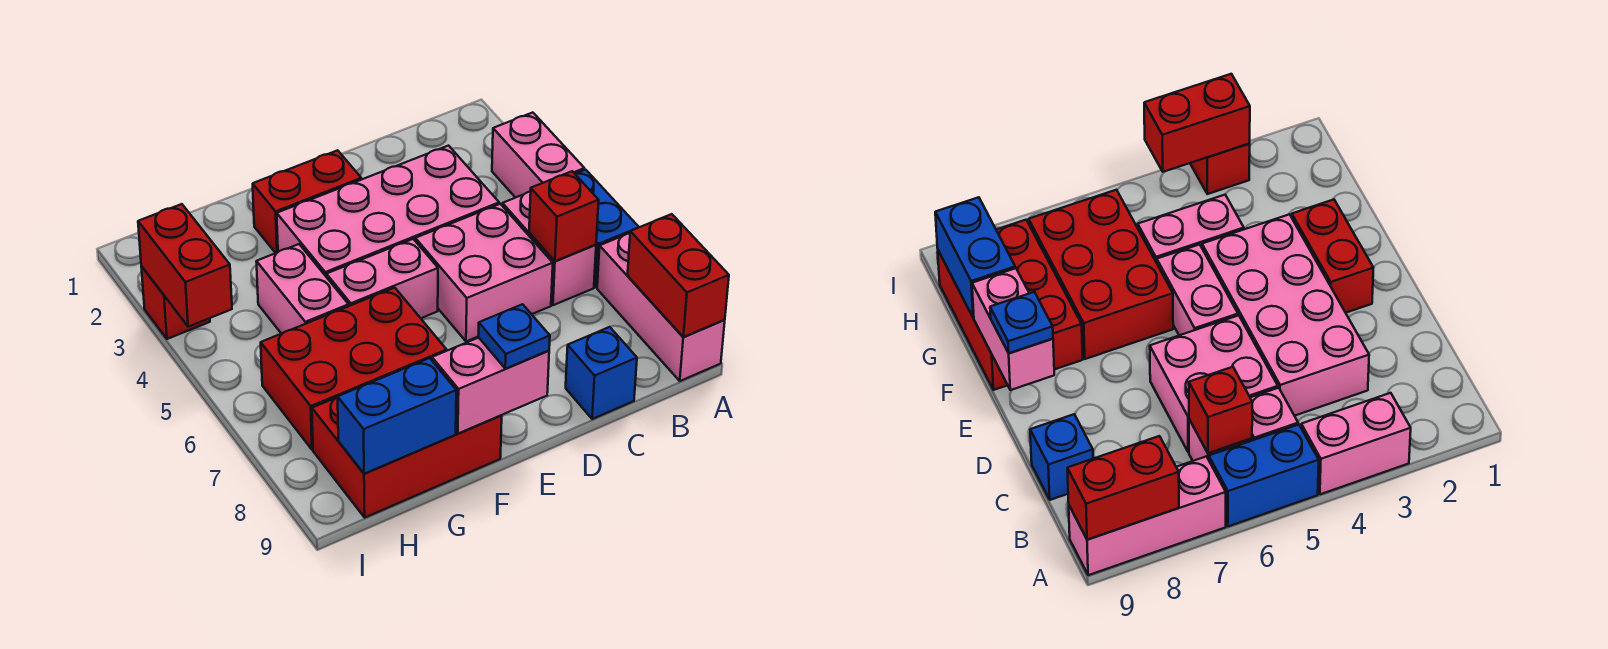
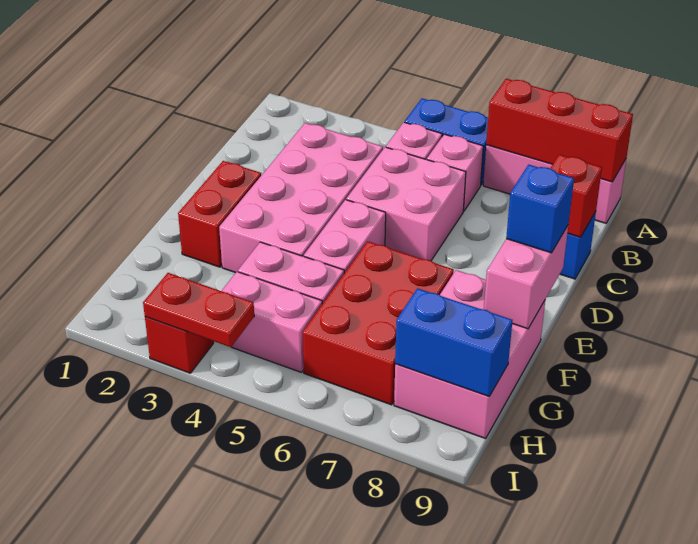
pink 1x2 brick [492,113,584,198] -> pink 1x2 brick moved to [222,272,322,372]
red 1x2 brick [628,214,729,337] -> red 1x3 brick [486,79,633,182]
red 1x1 brick [529,171,599,261] -> red 1x1 brick moved to [550,155,602,237]
blue 1x1 plate [478,304,550,369] -> blue 1x1 brick [506,165,574,253]
red 2x3 brick [312,358,502,517] -> pink 2x3 brick [394,270,545,439]
blue 1x2 brick [338,358,456,474] -> blue 1x2 brick turned to [395,288,513,396]
red 1x2 brick [138,204,232,327] -> red 1x2 plate [143,273,254,347]

